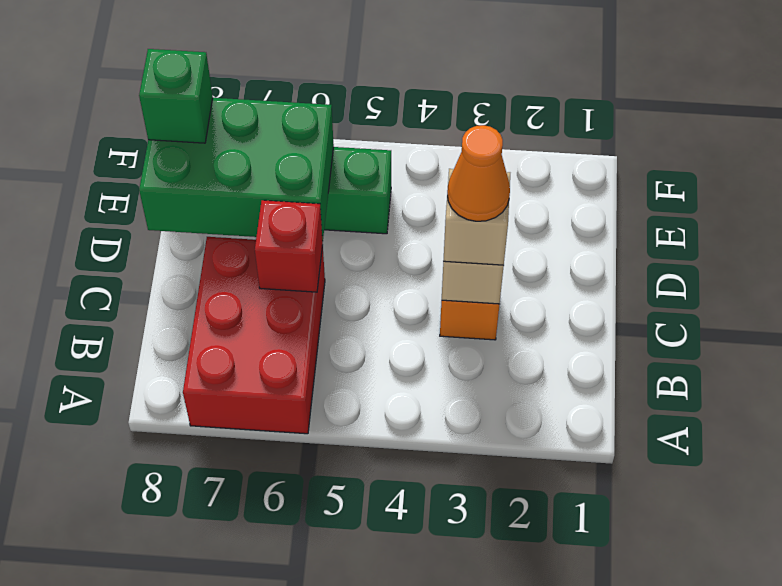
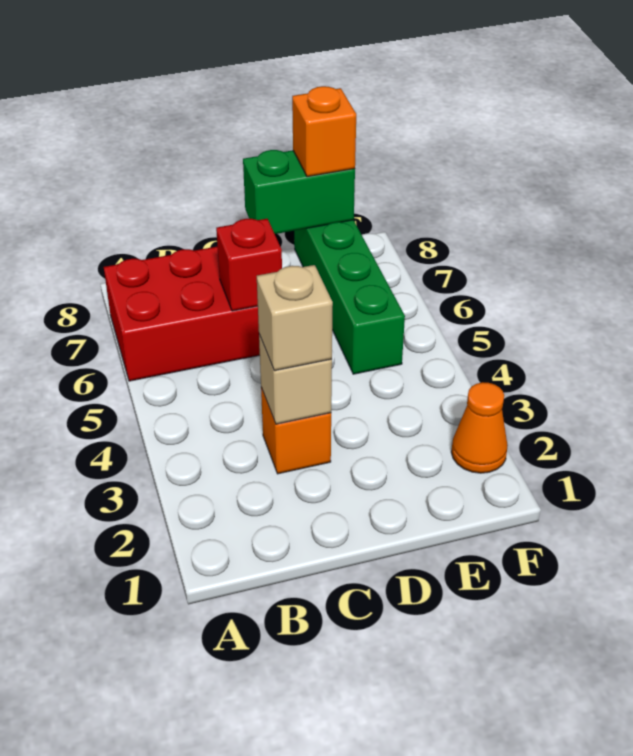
orange 1x1 cone [447,125,510,221] -> orange 1x1 cone moved to [451,382,508,473]
green 2x3 brick [139,98,334,241] -> green 1x2 brick [243,150,355,234]
green 1x1 brick [139,49,213,143] -> orange 1x1 brick [292,86,356,177]

